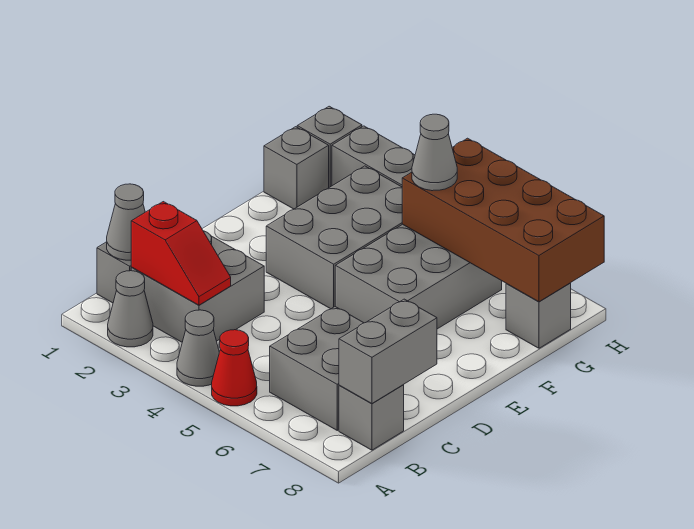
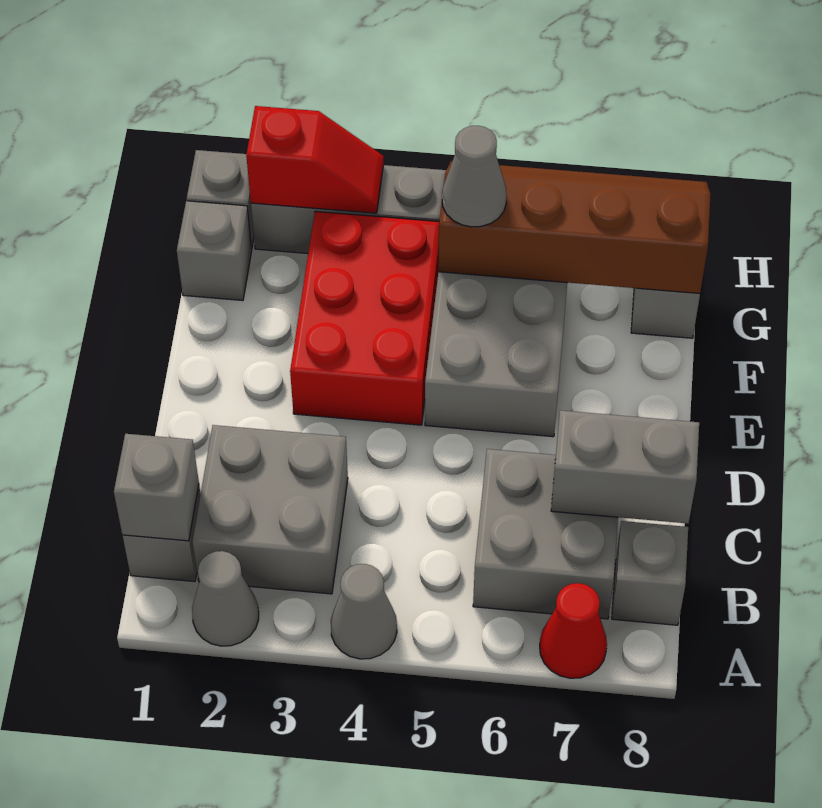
red 1x1 cone [212,330,257,406] -> red 1x1 cone moved to [540,583,607,678]
grey 1x1 cone [107,184,145,260] -> grey 1x1 brick [114,434,199,541]
red 1x2 slope [131,202,231,305] -> red 1x2 slope moved to [246,106,384,213]
grey 1x2 brick [339,299,437,403] -> grey 1x2 brick turned to [551,410,699,523]
grey 2x3 brick [266,166,402,309] -> red 2x3 brick [290,211,439,425]
brown 2x4 brick [402,138,604,302] -> brown 2x4 slope [438,161,711,293]

